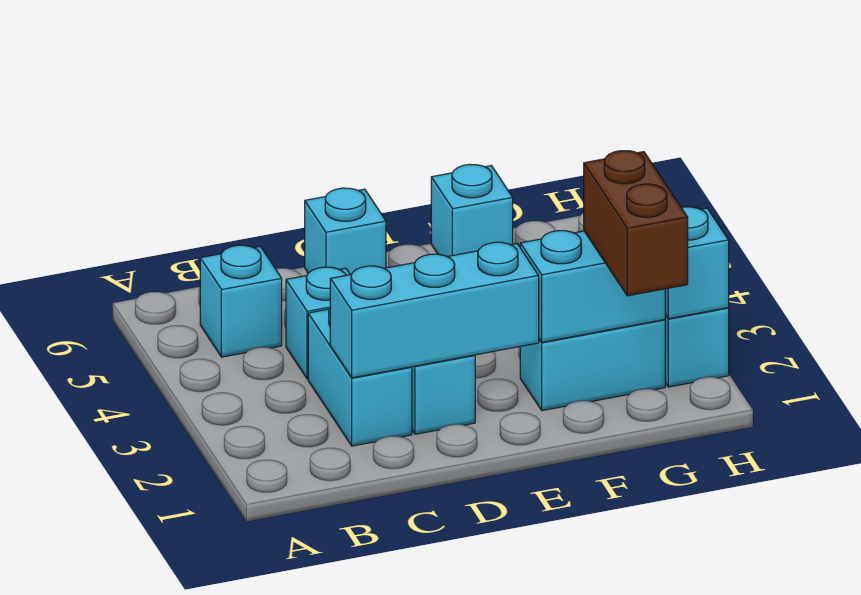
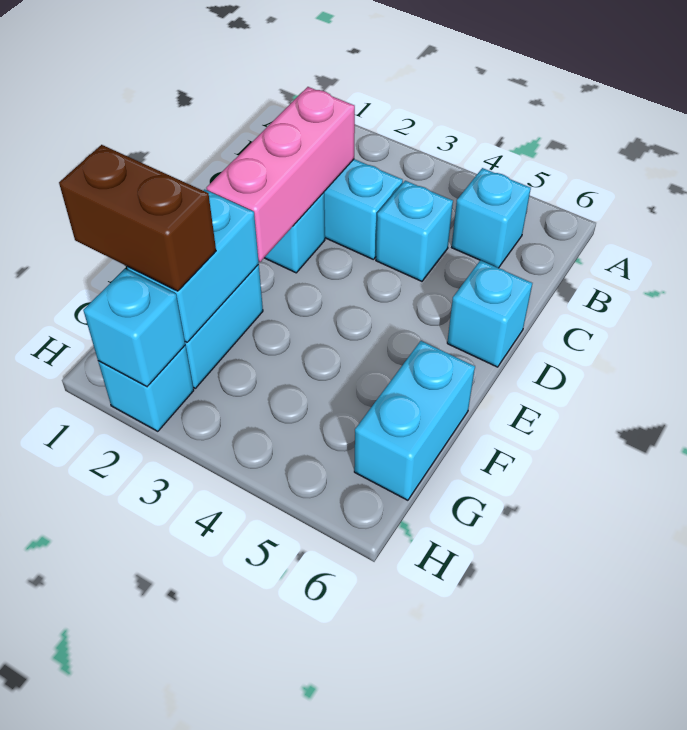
cyan 1x3 brick [330,242,539,378] -> pink 1x3 brick [207,87,355,262]
cyan 1x1 brick [431,164,513,256] -> cyan 1x2 brick [354,341,475,500]

